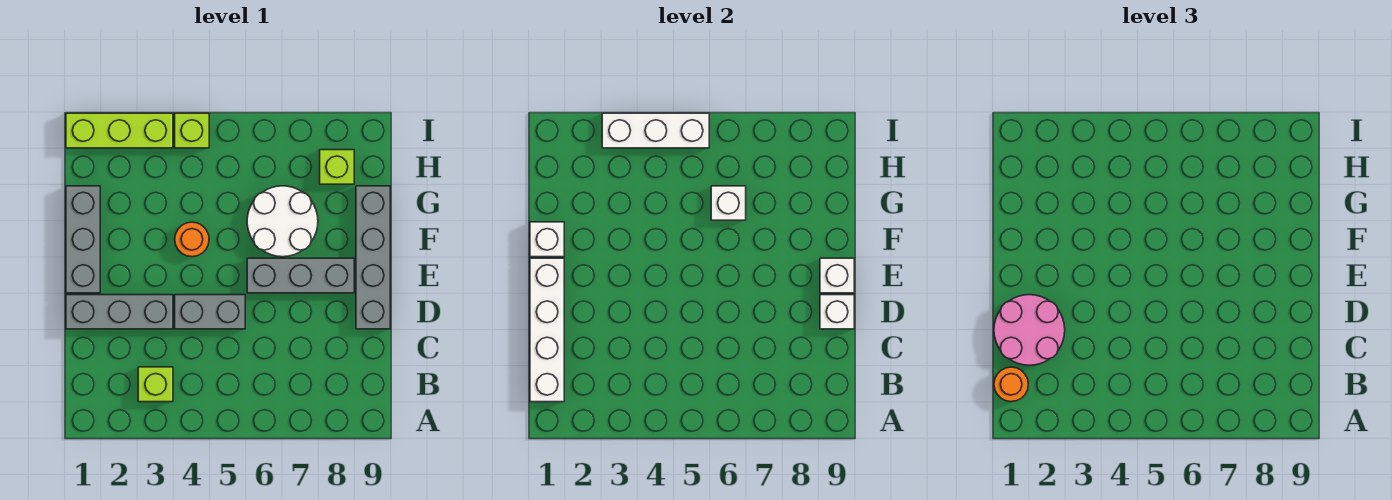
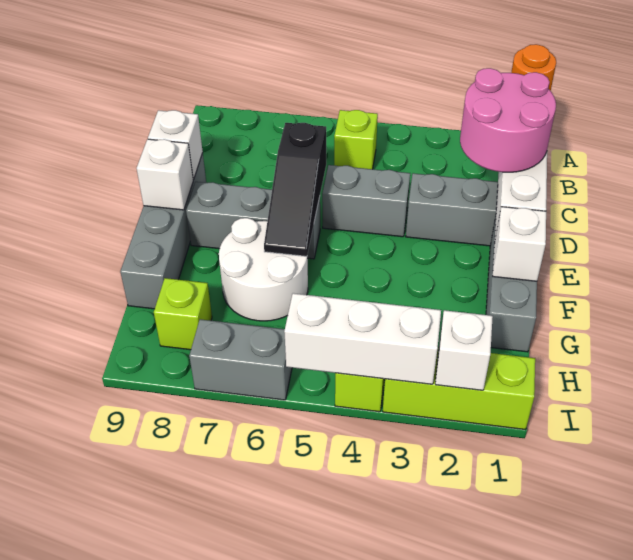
lime 1x1 brick [138,367,173,402] -> lime 1x1 brick moved to [334,110,378,169]
none -> black 1x3 slope [264,123,326,256]
orange 1x1 round brick [175,222,209,257] -> none
white 1x1 brick [711,186,746,220] -> white 1x1 brick moved to [435,310,493,390]
none -> grey 1x2 brick [189,319,292,400]

